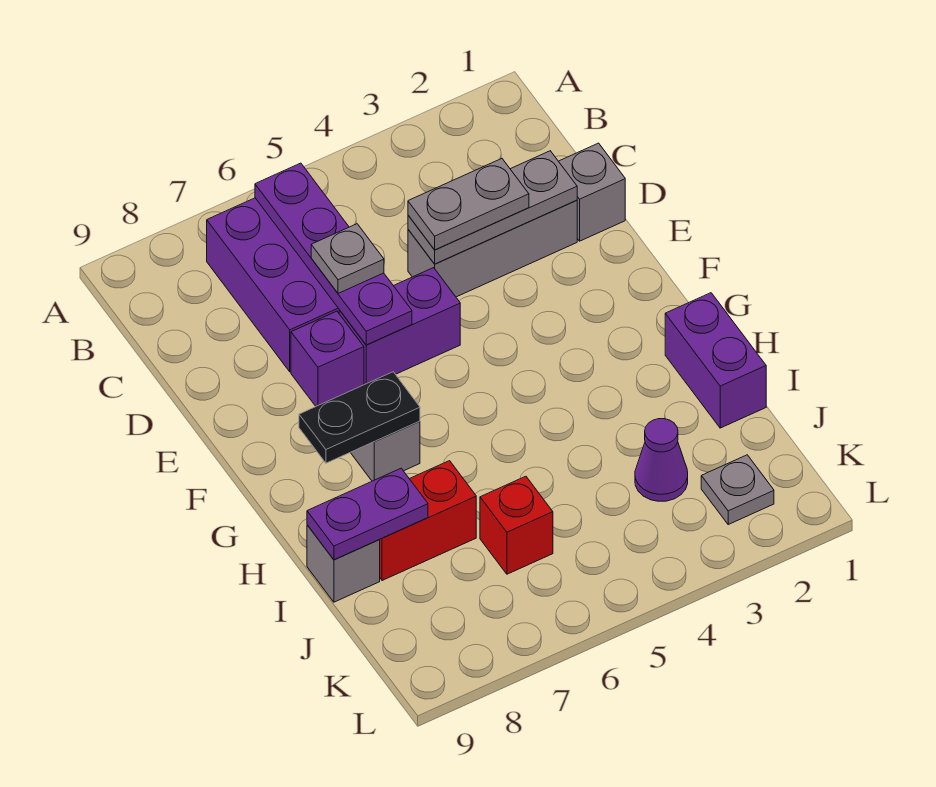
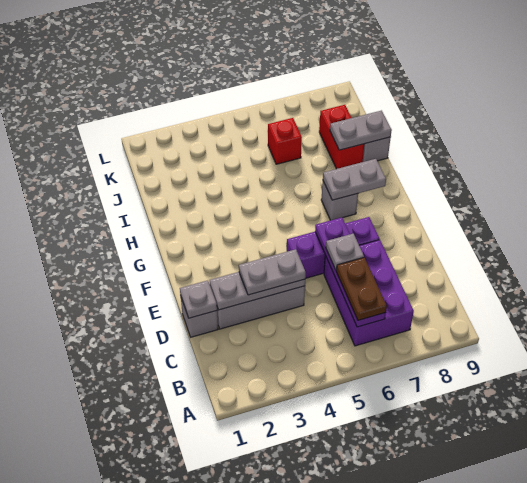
none -> brown 1x2 plate [336,257,387,320]
black 1x2 plate [299,372,420,463] -> grey 1x2 plate [323,159,386,200]
purple 1x2 brick [665,293,766,428] -> none
red 1x2 brick [380,461,476,581] -> red 1x2 brick turned to [319,105,364,169]
purple 1x2 plate [307,468,428,560] -> grey 1x2 plate [330,111,392,150]
purple 1x1 cone [635,419,688,501] -> none
grey 1x1 plate [701,455,774,524] -> grey 1x1 plate moved to [180,280,217,318]

